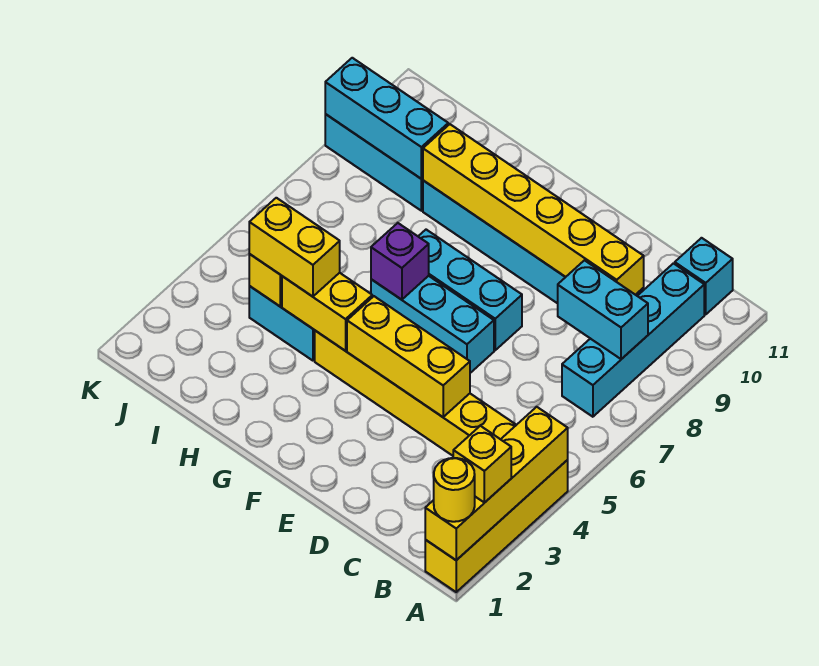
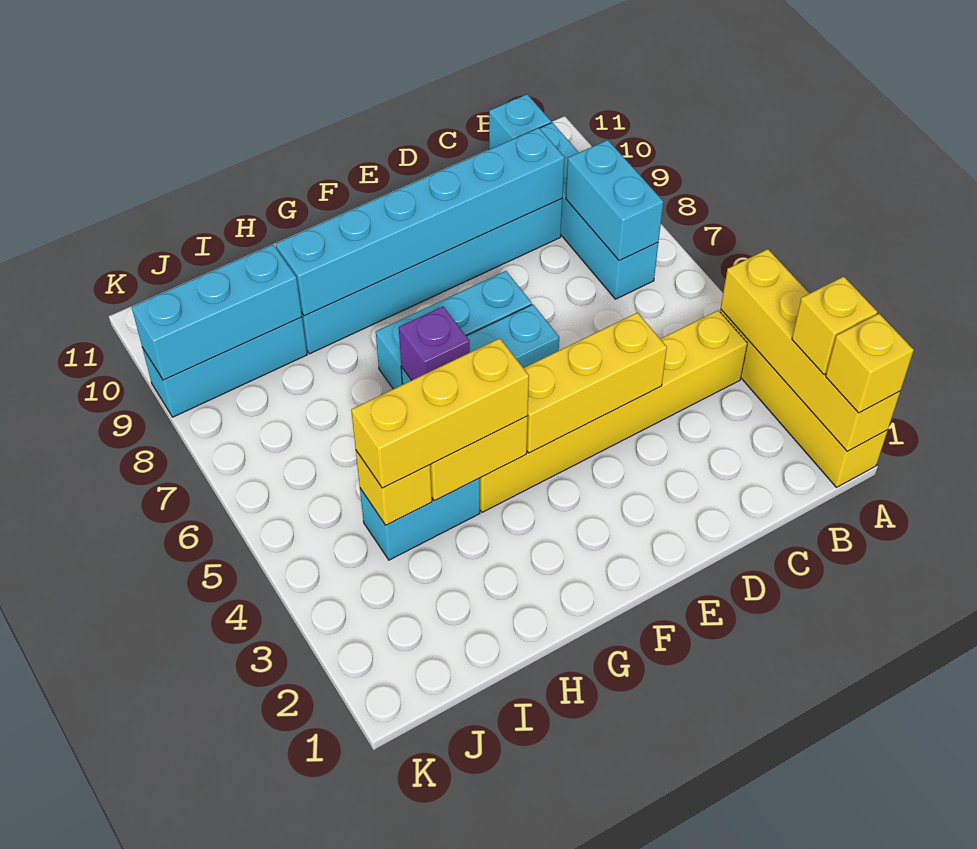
yellow 1x1 round brick [434,458,475,522] -> yellow 1x1 brick [826,314,914,413]
cyan 1x2 brick [558,260,648,359] -> cyan 1x2 brick turned to [566,140,663,261]
yellow 1x6 brick [423,124,644,295] -> cyan 1x6 brick [276,128,565,316]
yellow 1x2 brick [249,198,340,297] -> yellow 1x3 brick [351,338,529,488]

